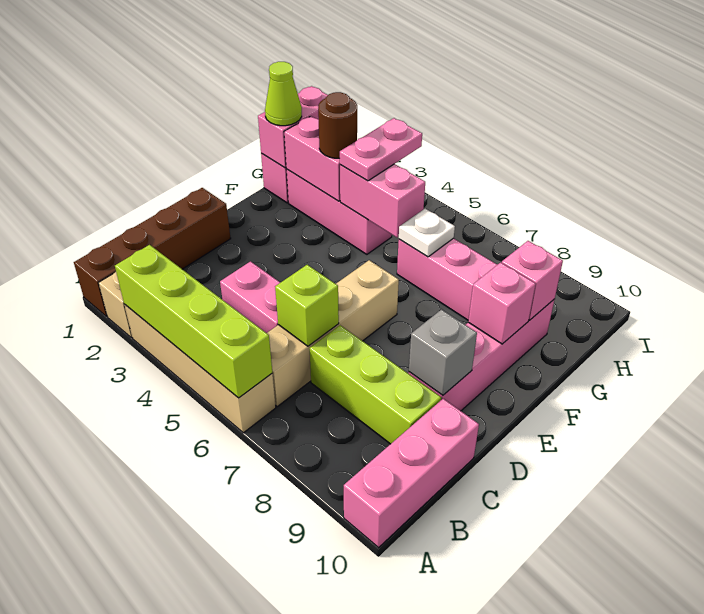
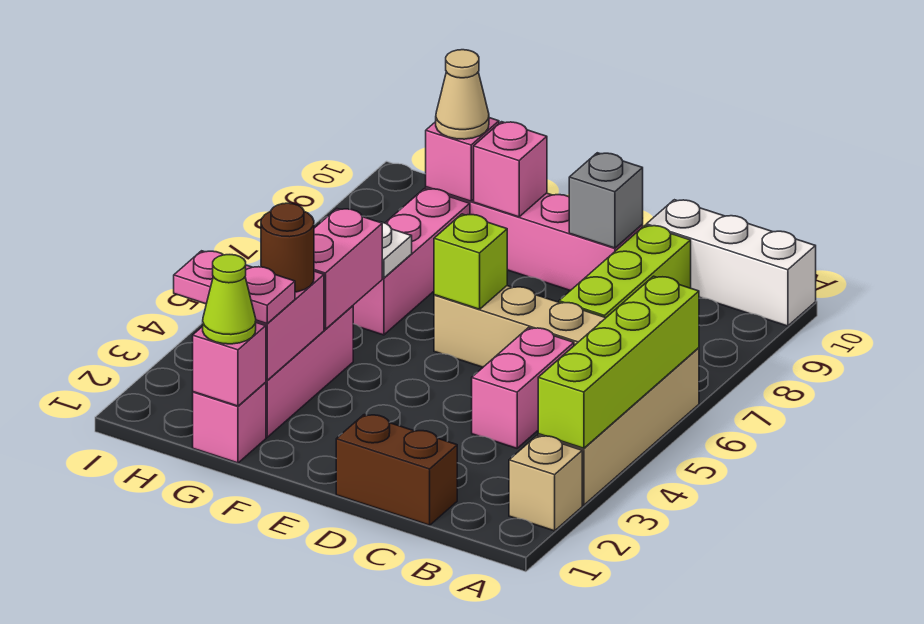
brown 1x4 brick [74,188,231,317] -> brown 1x2 brick [336,415,457,525]
pink 1x3 brick [344,399,479,547] -> white 1x3 brick [646,200,816,326]
lime 1x1 brick [275,265,339,346] -> lime 1x1 brick moved to [434,214,507,309]
pink 1x2 brick [258,86,328,168] -> pink 1x1 brick [193,323,266,406]
pink 1x2 plate [340,118,422,181] -> pink 1x2 plate moved to [174,251,295,324]
none -> tan 1x1 cone [436,50,489,139]

